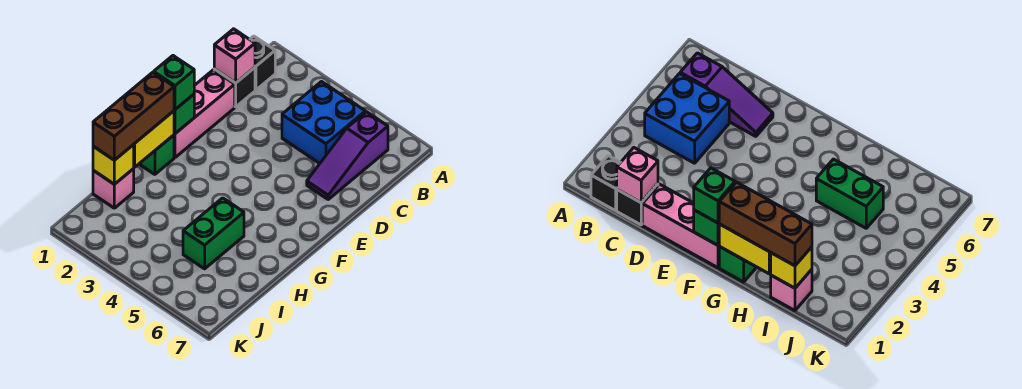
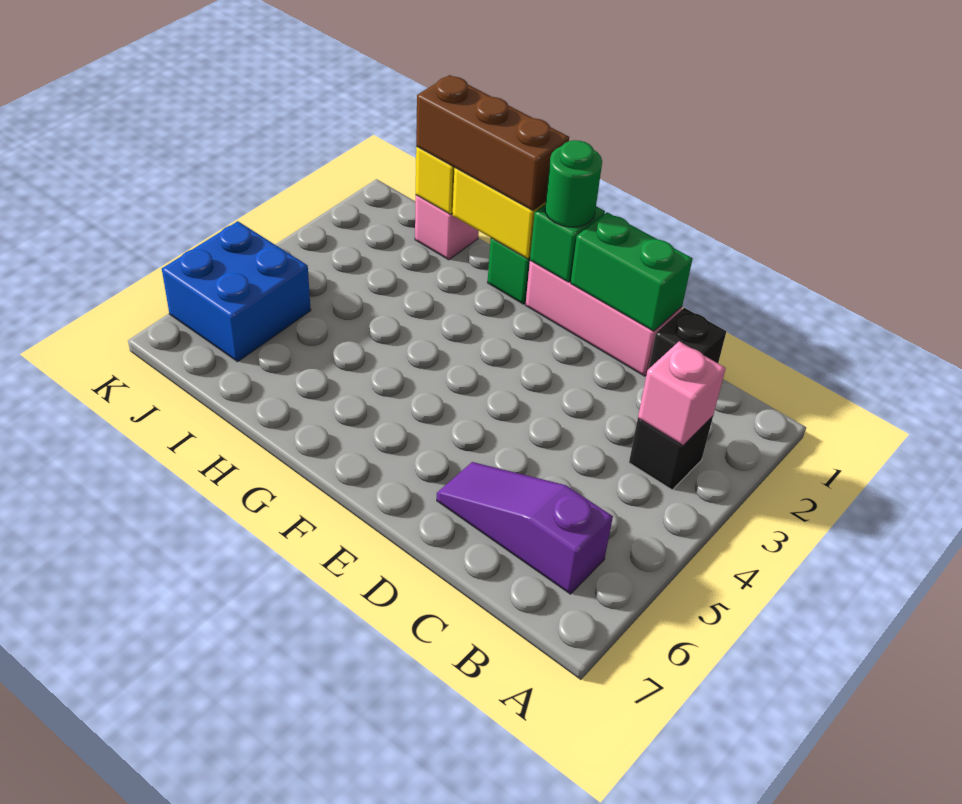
black 1x1 brick [250,36,275,90] -> black 1x1 brick moved to [629,416,713,490]
blue 2x2 brick [282,82,365,163] -> blue 2x2 brick moved to [162,221,311,362]
pink 1x1 brick [214,29,255,83] -> pink 1x1 brick moved to [638,341,726,445]
green 1x1 brick [154,56,194,109] -> green 1x1 round brick [545,140,602,227]
green 1x2 brick [183,198,244,269] -> green 1x2 brick moved to [571,212,693,331]

